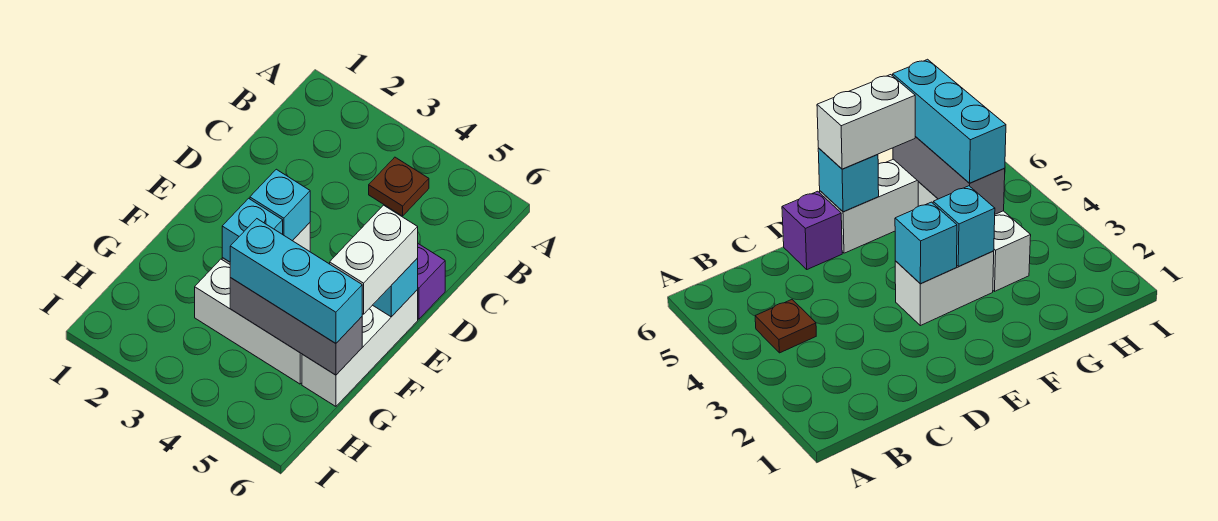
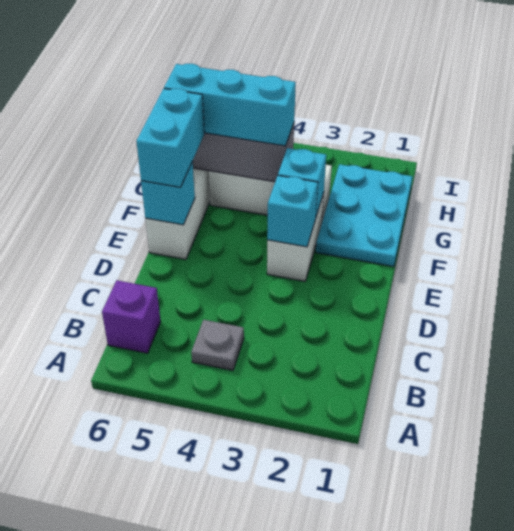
brown 1x1 plate [369,157,429,216] -> grey 1x1 plate [191,320,244,370]
purple 1x1 brick [417,244,445,319] -> purple 1x1 brick moved to [102,280,161,353]
white 1x2 brick [330,205,418,314] -> cyan 1x2 brick [136,89,204,187]
none -> cyan 2x3 plate [316,164,412,267]

